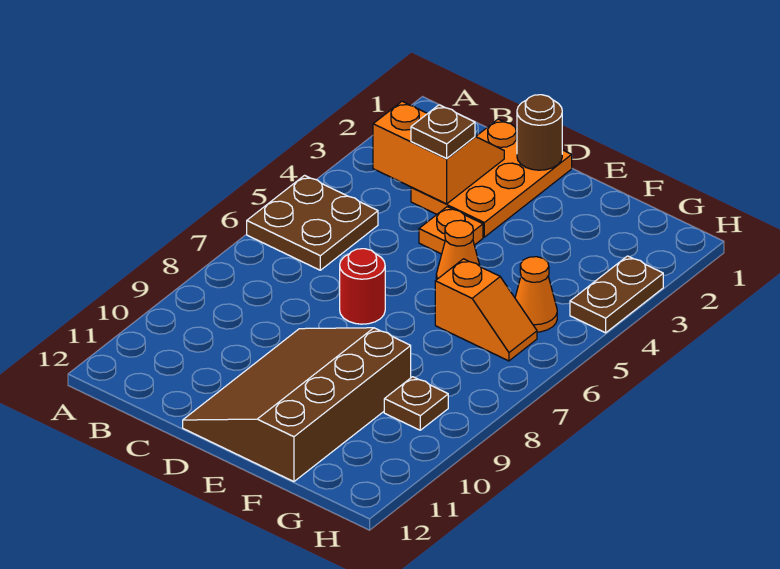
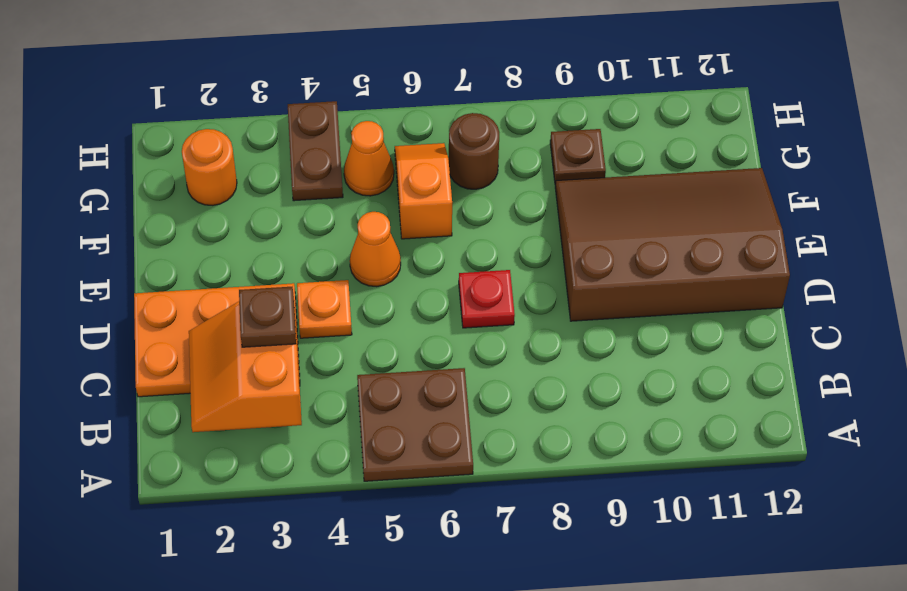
brown 1x1 round brick [517,95,562,170] -> brown 1x1 round brick moved to [449,113,499,189]
red 1x1 round brick [340,249,385,324] -> red 1x1 plate [459,270,515,328]
brown 3x4 slope [183,328,411,482] -> brown 3x4 slope turned to [555,168,790,321]
none -> orange 1x1 round brick [182,129,237,205]
brown 1x2 plate [570,256,663,333] -> brown 1x2 plate turned to [288,101,343,201]

